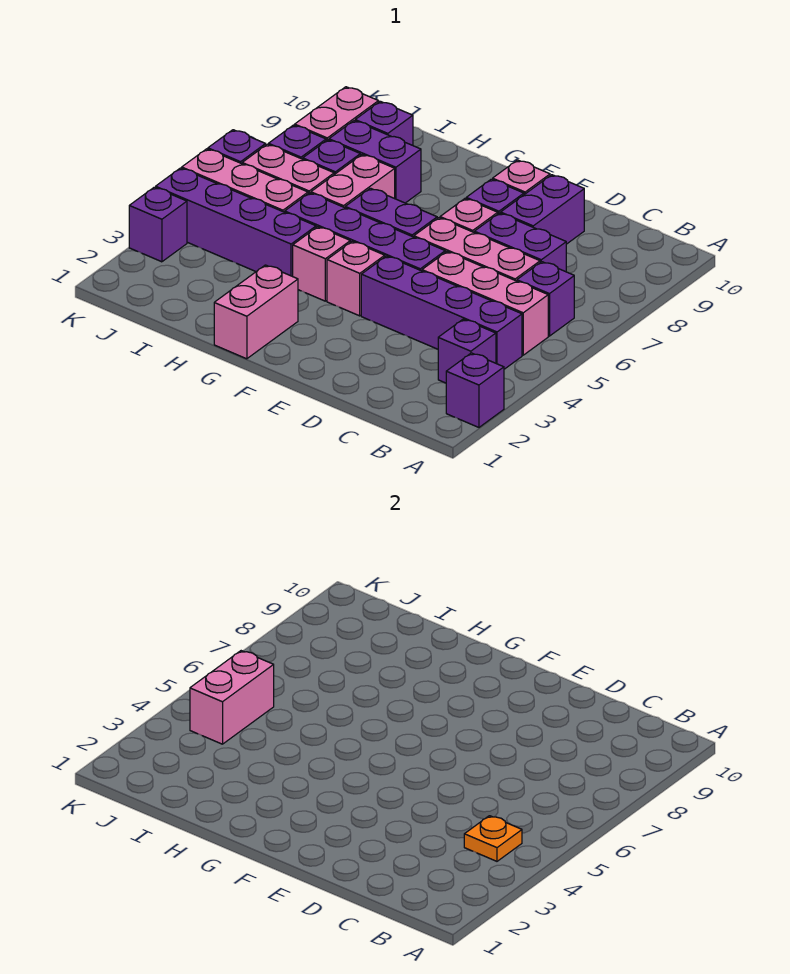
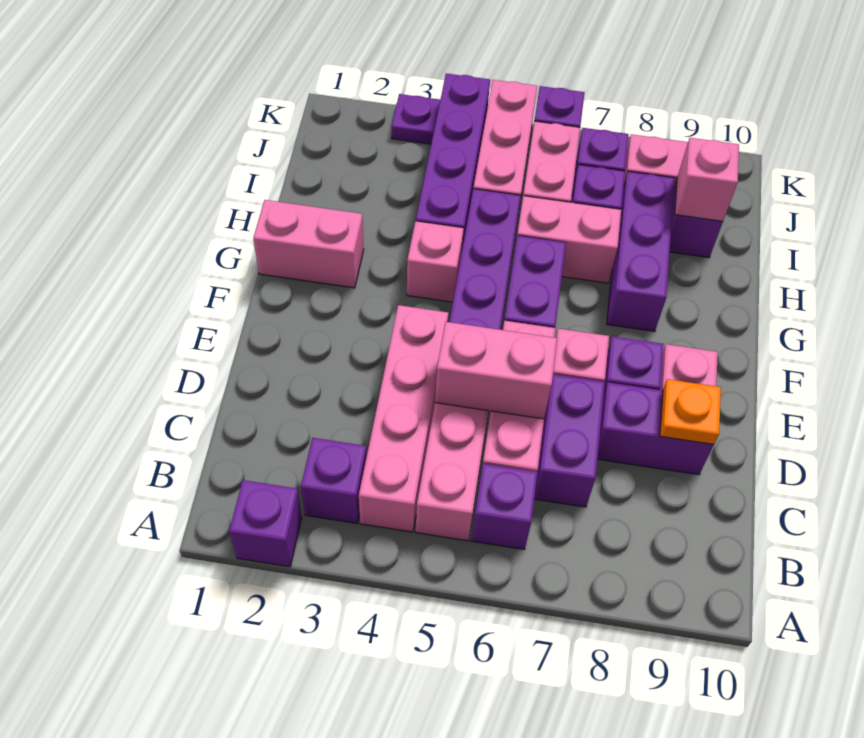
purple 1x4 brick [361,256,522,369] -> pink 1x4 brick [359,305,448,532]
orange 1x1 plate [464,816,522,861] -> orange 1x1 plate moved to [660,379,721,444]
pink 1x1 brick [327,241,385,316] -> pink 1x1 brick moved to [675,138,739,221]
purple 1x2 brick [329,121,421,203] -> purple 1x3 brick [607,171,675,332]
pink 1x2 brick [190,651,274,744] -> pink 1x2 brick moved to [435,322,557,419]
purple 1x1 brick [129,187,187,262] -> purple 1x1 plate [392,94,440,144]

